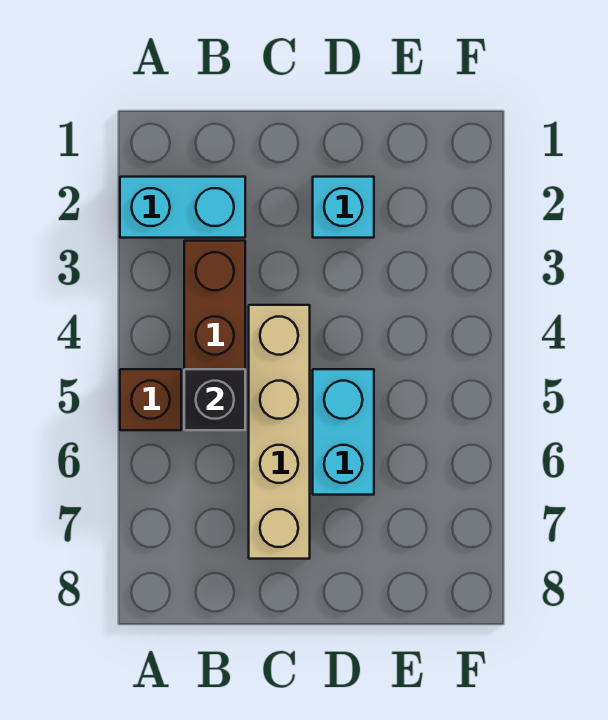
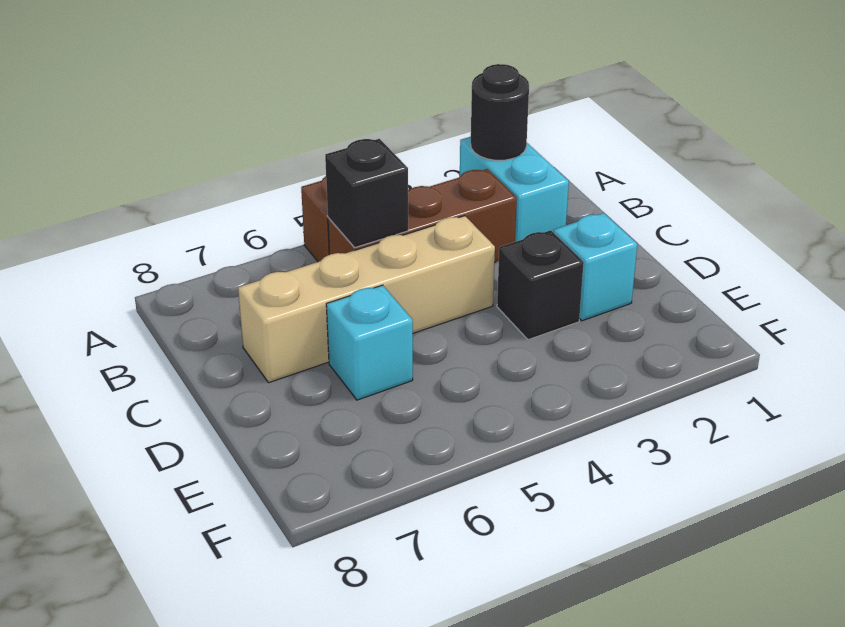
none -> black 1x1 round brick [471,64,529,160]
none -> black 1x1 brick [497,230,584,340]
cyan 1x2 brick [313,369,374,495] -> cyan 1x1 brick [326,285,413,400]

